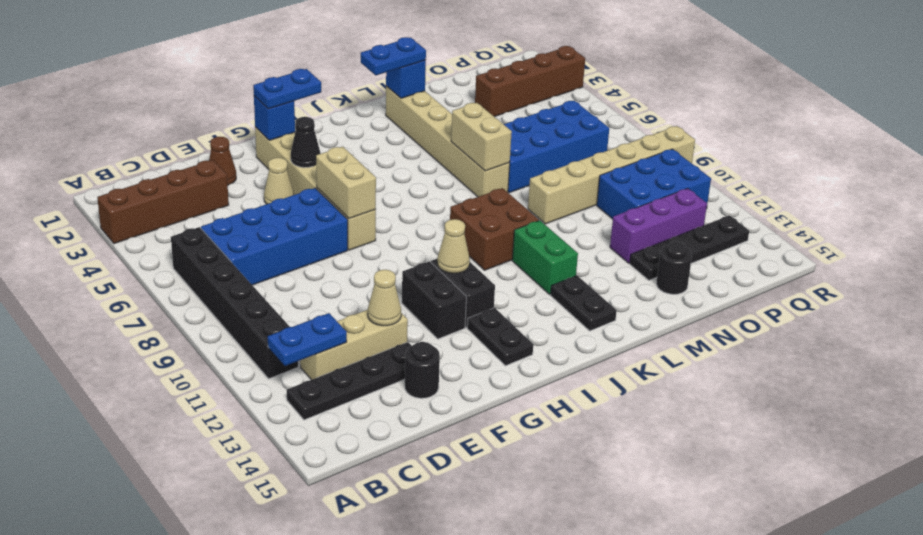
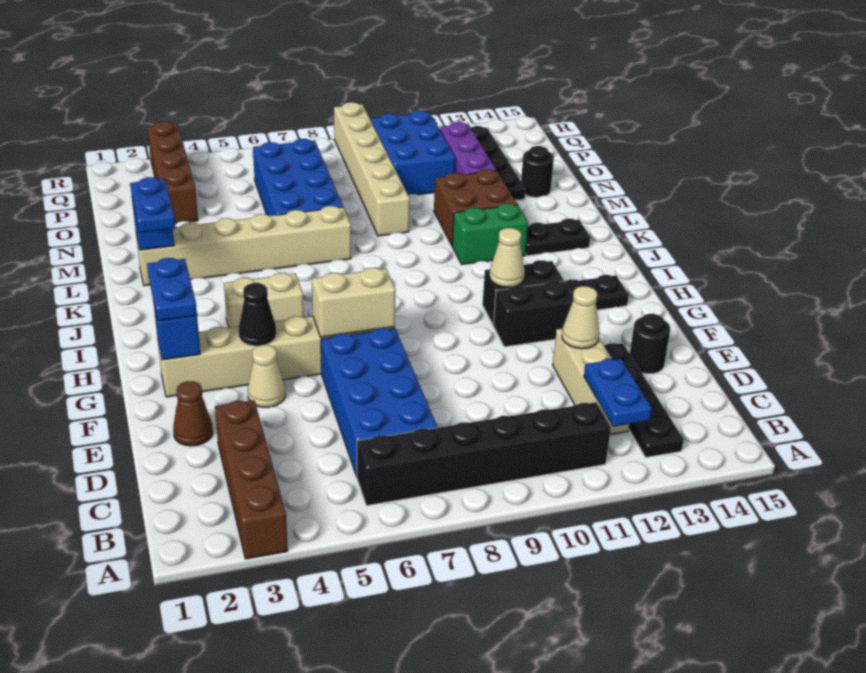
brown 2x2 brick [450,188,539,270] -> brown 2x2 brick moved to [434,169,517,245]
tan 1x2 brick [451,103,512,171] -> tan 1x2 brick moved to [224,273,304,328]

